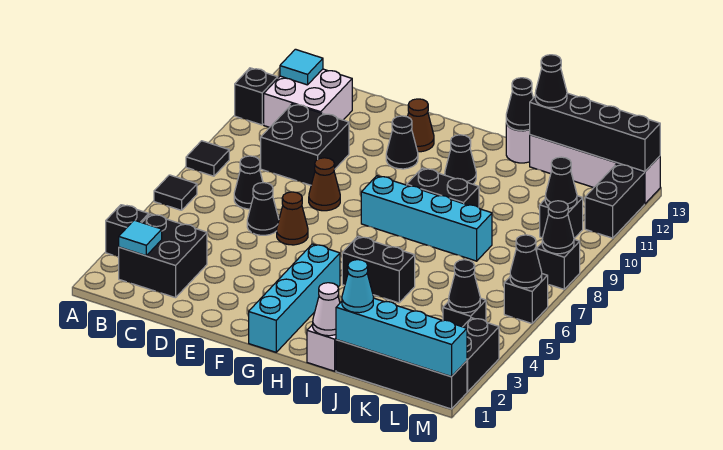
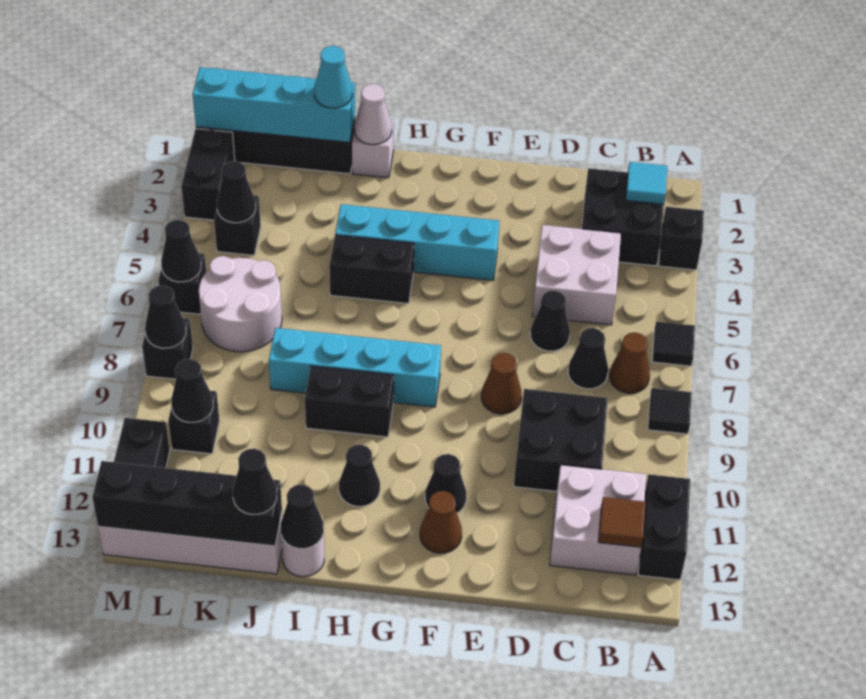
black 1x1 brick [235,68,278,125] -> black 1x2 brick [638,474,690,580]
cyan 1x1 tile [280,49,323,85] -> brown 1x1 tile [598,497,646,547]
none -> white 2x2 brick [532,225,621,325]
brown 1x1 cone [277,192,308,245] -> brown 1x1 cone moved to [610,332,650,393]
cyan 1x4 brick [249,244,340,352] -> cyan 1x4 brick turned to [335,204,500,280]
none -> white 2x2 round brick [199,256,282,352]

